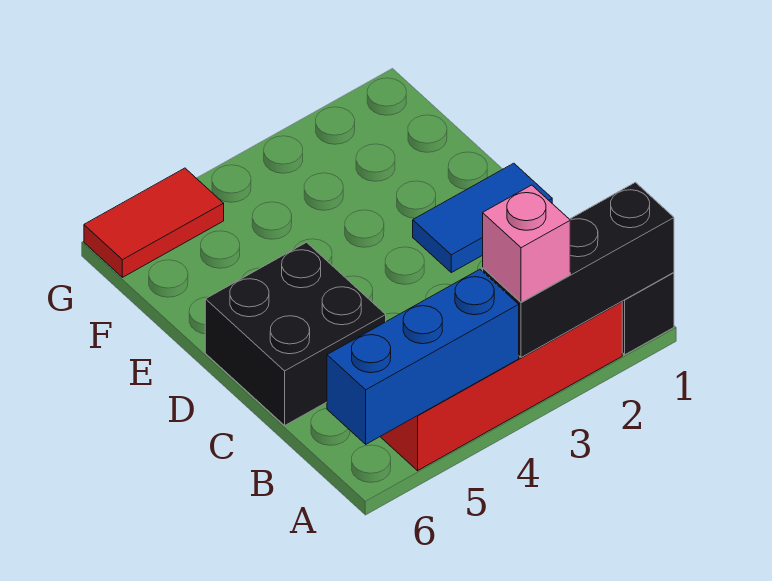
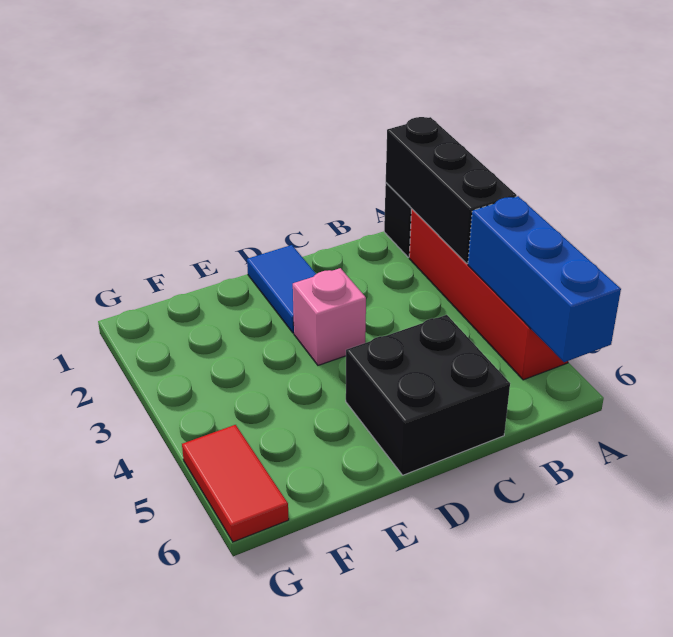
pink 1x1 brick [483,185,570,302] -> pink 1x1 brick moved to [293,268,366,365]

